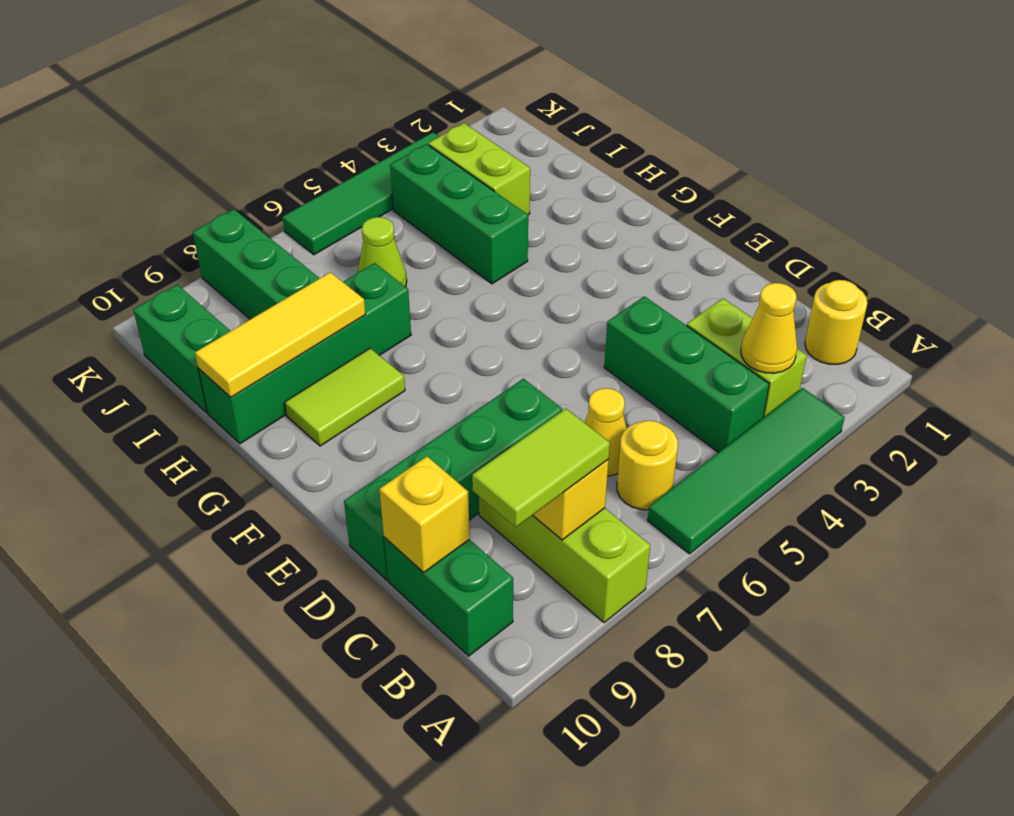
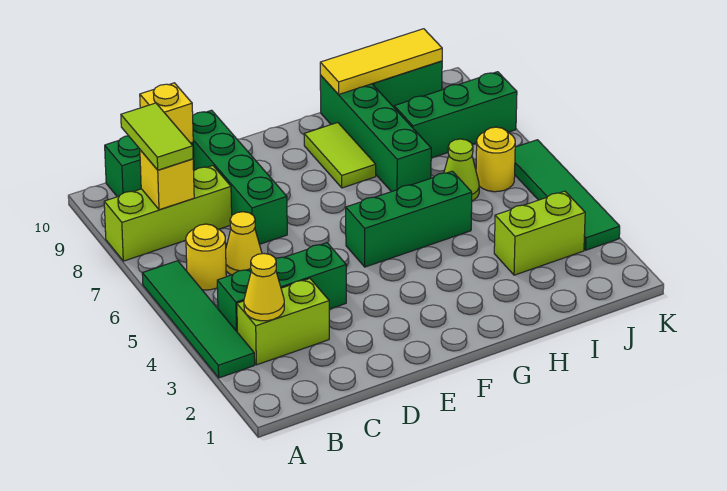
yellow 1x1 round brick [805,280,868,364] -> yellow 1x1 round brick moved to [476,127,515,192]
green 1x3 brick [390,144,528,284] -> green 1x3 brick moved to [346,171,472,267]
yellow 1x3 tile [195,272,365,397] -> yellow 1x3 tile turned to [320,29,442,95]

